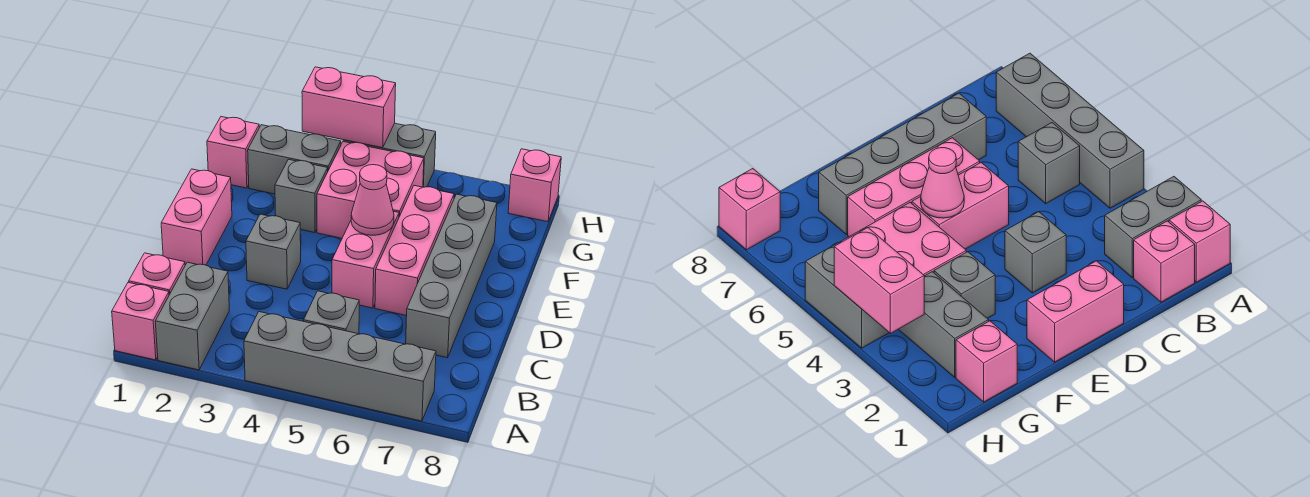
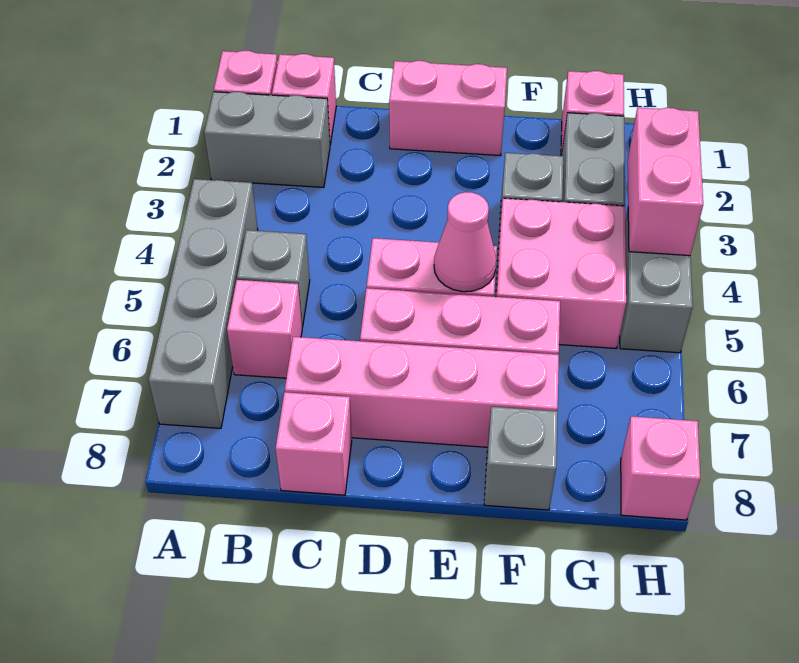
none -> pink 1x1 brick [227,280,302,378]
grey 1x4 brick [406,194,497,358] -> pink 1x4 brick [285,337,559,447]
none -> pink 1x1 brick [276,392,352,495]
grey 1x1 brick [246,214,301,289] -> grey 1x1 brick moved to [484,407,558,510]

